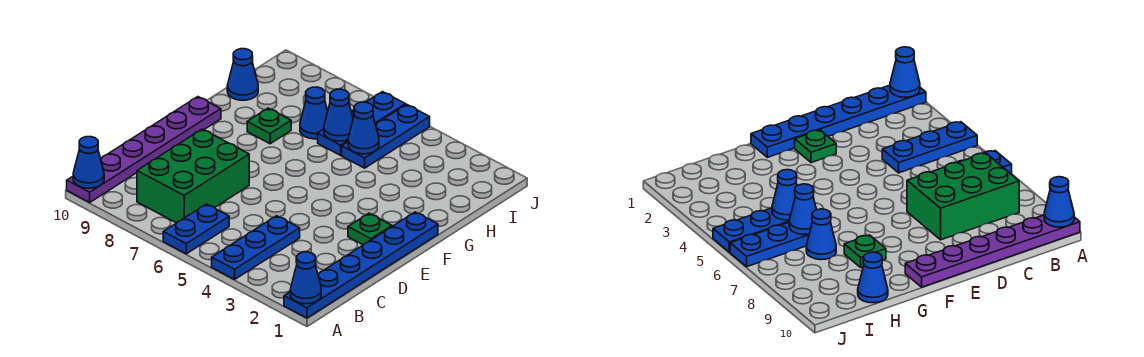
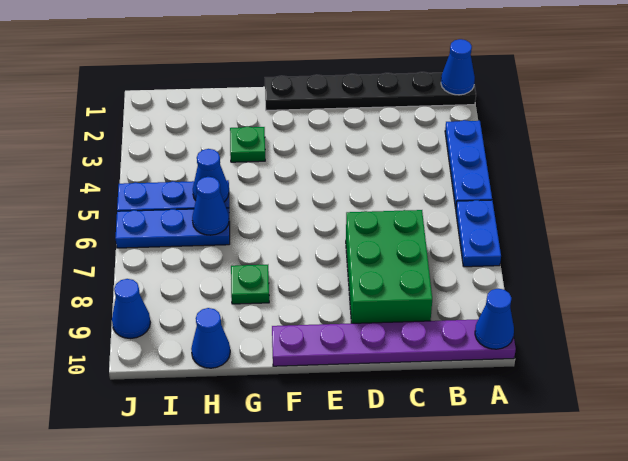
blue 1x6 plate [284,212,438,318] -> black 1x6 plate [265,72,476,110]
blue 1x3 plate [212,216,300,279] -> blue 1x3 plate turned to [445,120,492,208]
blue 1x2 plate [163,204,229,254] -> blue 1x2 plate turned to [456,200,501,267]
green 2x3 brick [137,129,249,223] -> green 2x3 brick turned to [346,210,432,323]
green 1x1 plate [348,213,392,245] -> green 1x1 plate moved to [230,126,265,162]
blue 1x1 cone [300,87,328,139] -> blue 1x1 cone moved to [112,279,150,339]

